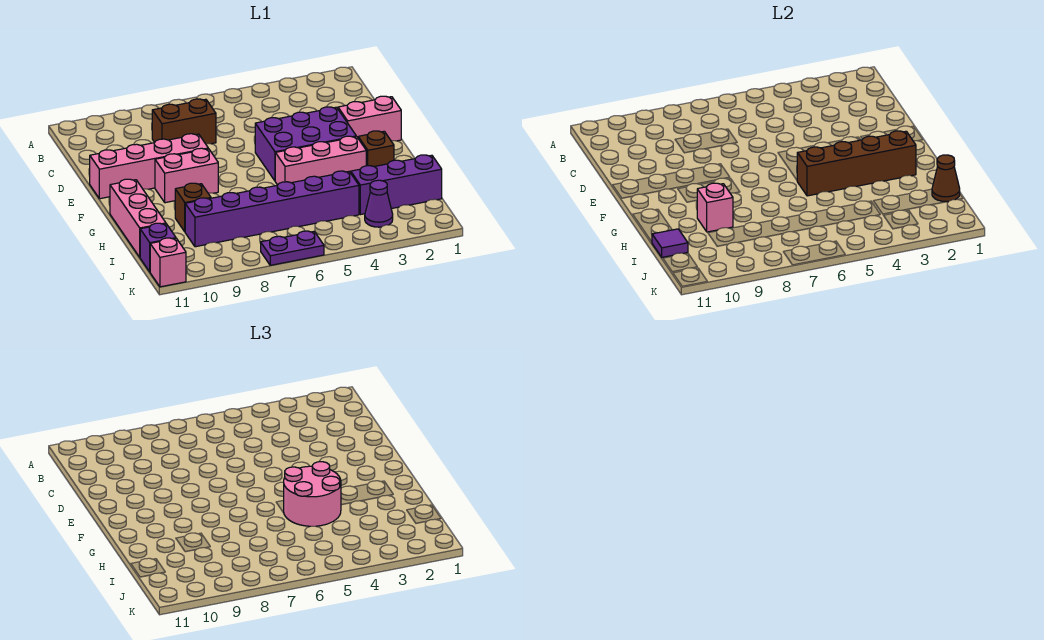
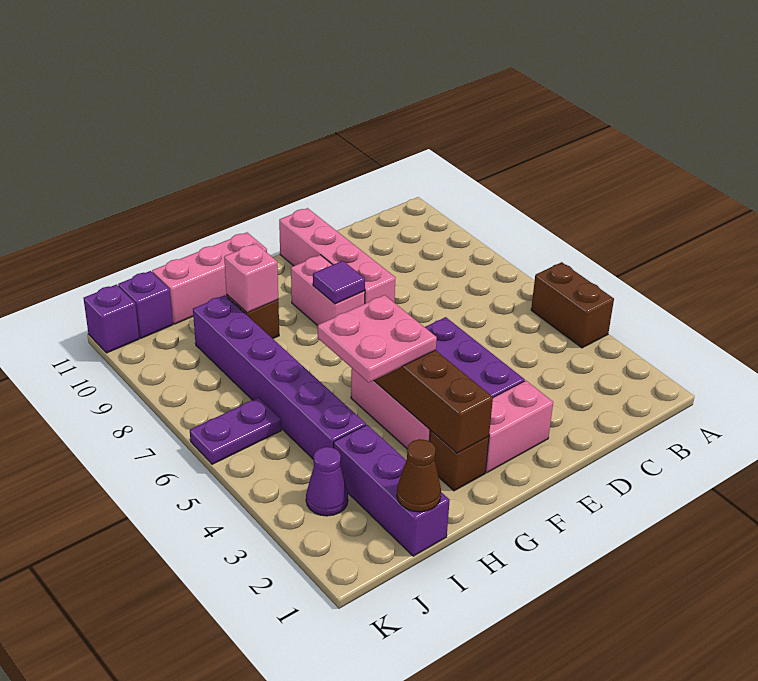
brown 1x2 brick [152,99,216,144] -> brown 1x2 brick moved to [531,262,614,348]
pink 1x2 brick [338,96,401,141] -> pink 1x2 brick turned to [486,381,553,473]
pink 2x2 round brick [284,462,341,526] -> pink 2x2 plate [318,295,437,382]
purple 1x1 tile [652,229,688,257] -> purple 1x1 tile moved to [313,261,365,304]
purple 1x2 plate [261,231,324,265] -> purple 1x2 plate turned to [190,397,281,464]
pink 1x1 brick [150,238,186,287] -> purple 1x1 brick [83,285,139,353]

